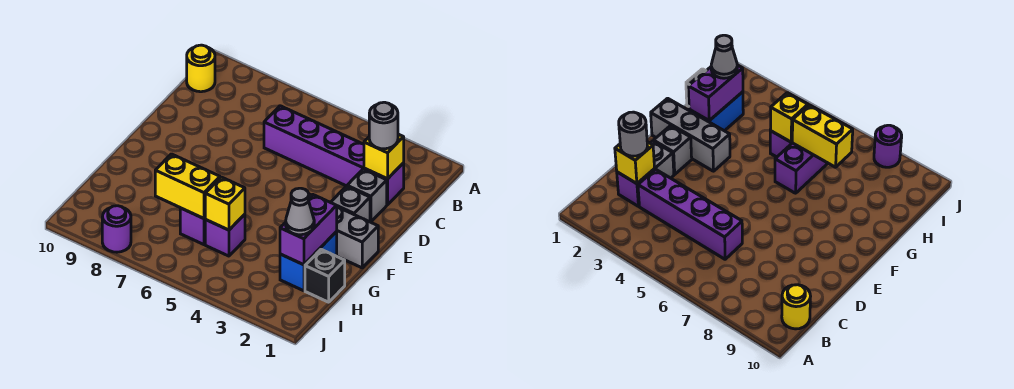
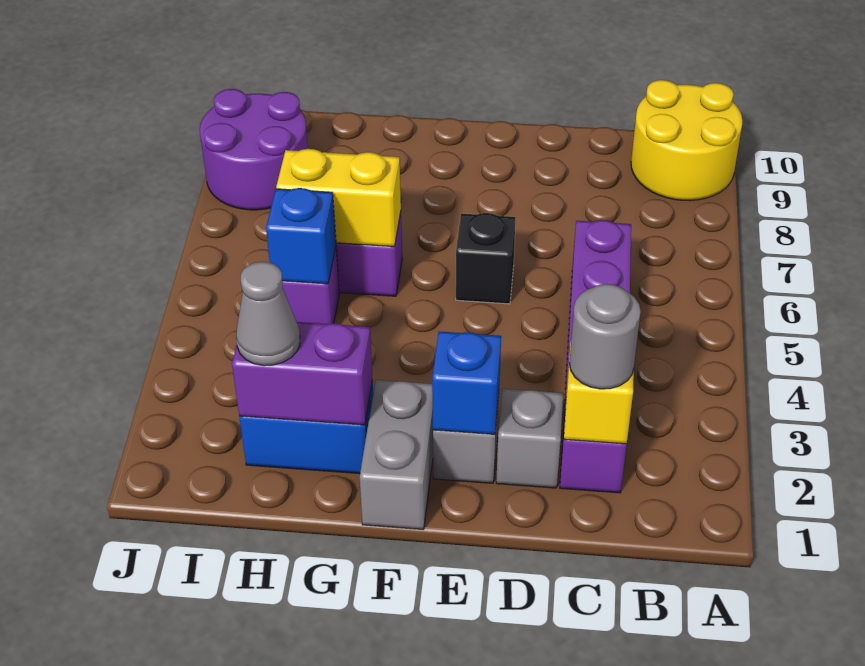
yellow 1x1 round brick [187,45,215,92] -> yellow 2x2 round brick [631,80,742,201]
none -> blue 1x1 brick [432,332,501,434]
grey 1x3 brick [309,194,378,268] -> grey 1x2 brick [360,380,433,530]
black 1x1 brick [305,249,345,302] -> black 1x1 brick moved to [456,213,516,304]
yellow 1x1 brick [205,177,245,230] -> blue 1x1 brick [266,188,336,284]
yellow 1x2 brick [155,154,220,219] -> yellow 1x2 brick turned to [276,149,401,247]
purple 1x1 round brick [102,206,131,252] -> purple 2x2 round brick [200,89,308,210]

